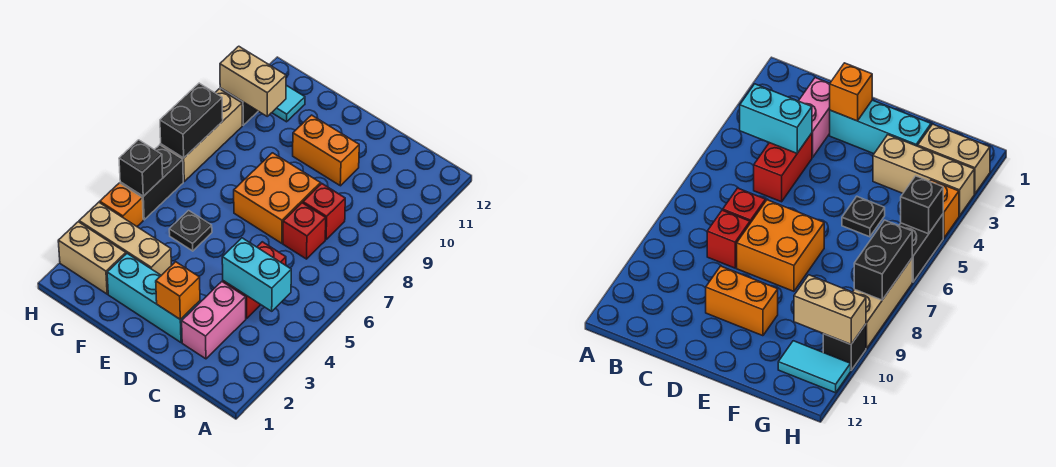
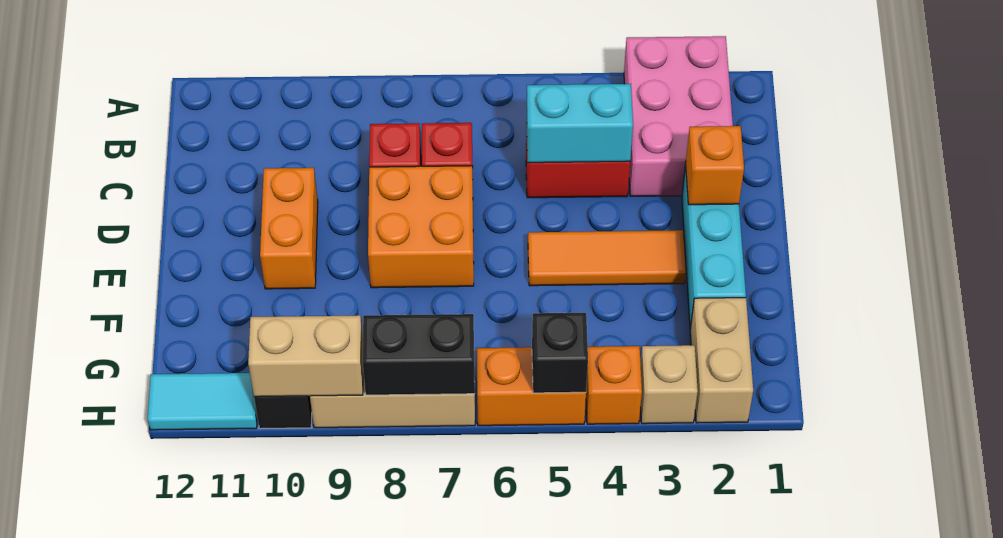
cyan 1x2 brick [222,238,291,311] -> cyan 1x2 brick turned to [526,84,633,163]
pink 1x2 brick [182,282,246,359] -> pink 2x3 brick [624,36,733,196]
none -> orange 1x3 tile [528,230,686,286]
tan 1x3 brick [79,202,171,275] -> tan 1x1 brick [641,345,698,424]
black 1x1 plate [169,211,212,251] -> none
tan 1x2 brick [220,46,286,116] -> tan 1x2 brick turned to [248,315,363,397]
cyan 1x2 tile [272,85,305,122] -> cyan 1x2 tile turned to [148,373,257,430]
black 1x2 brick [120,145,183,220] -> orange 1x2 brick [477,347,586,426]

